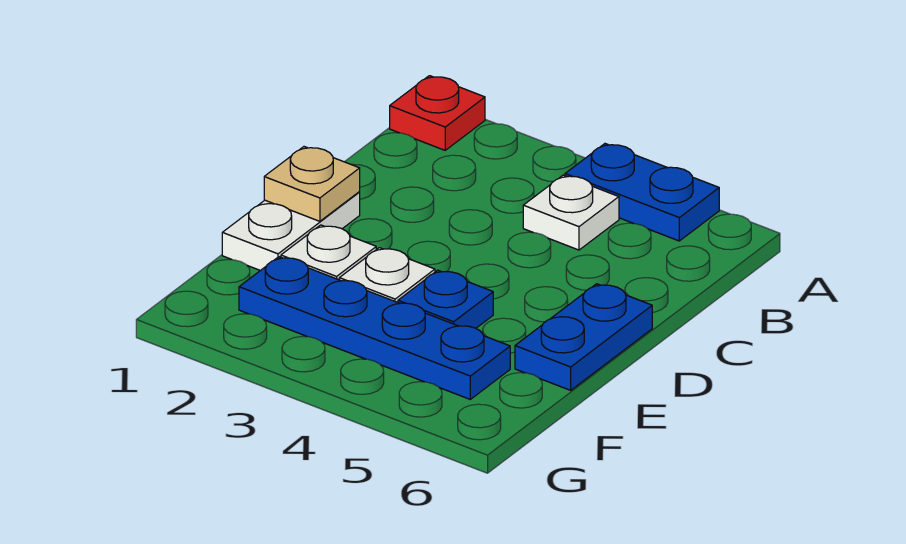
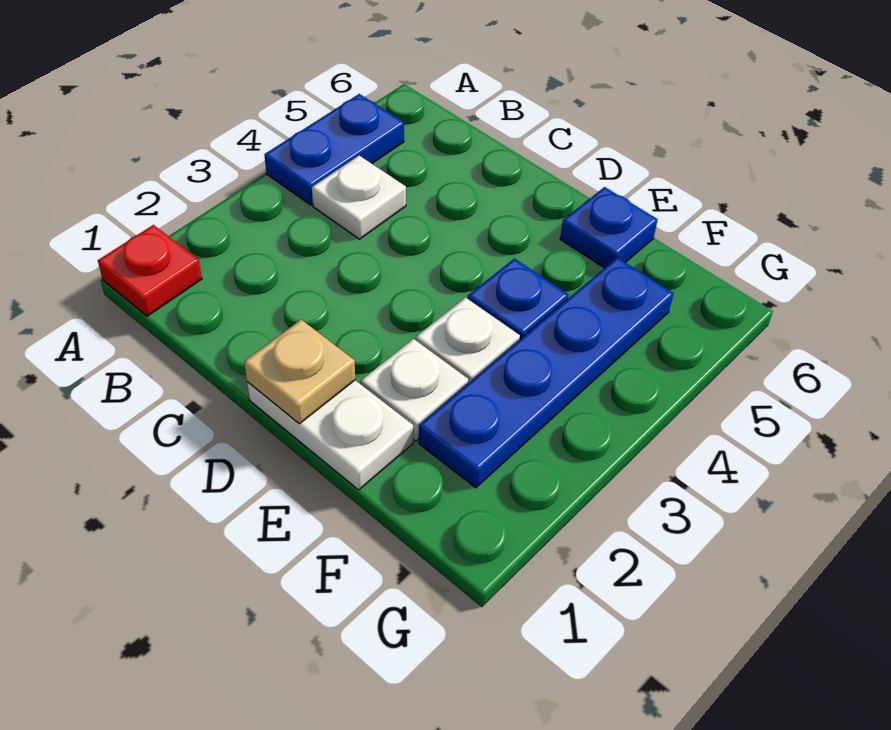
blue 1x2 plate [515,284,652,390] -> blue 1x1 plate [560,187,658,268]

